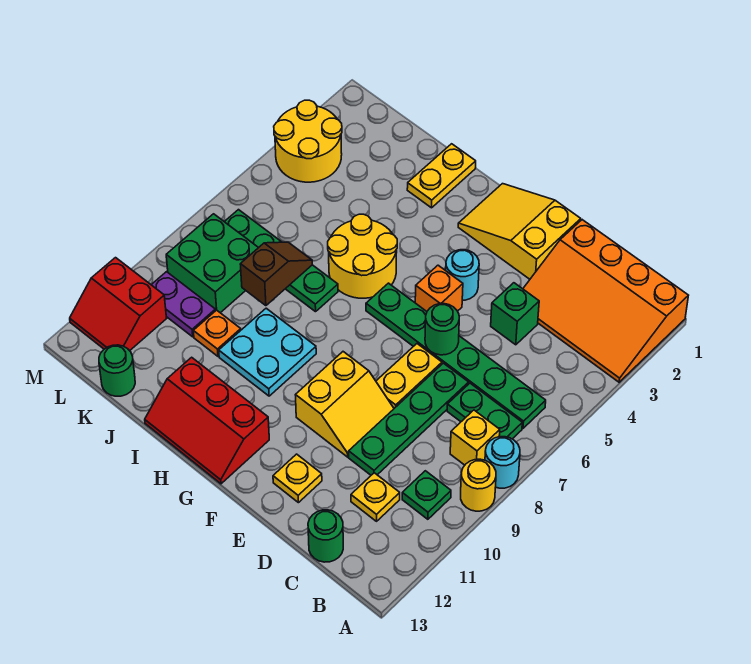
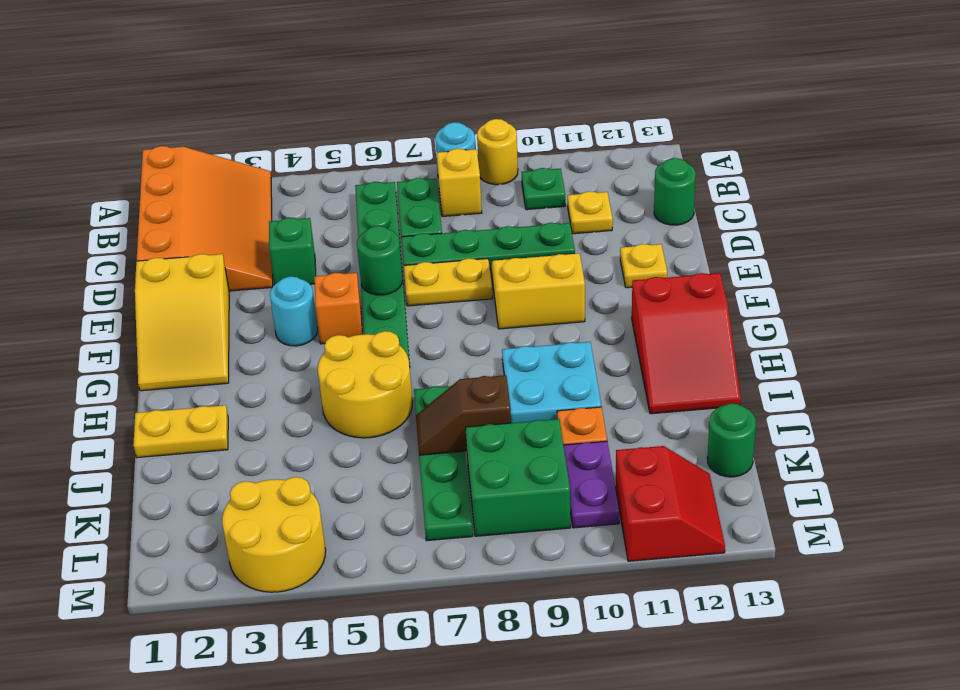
red 2x3 slope [145,357,269,484] -> red 2x3 slope turned to [632,273,741,414]

